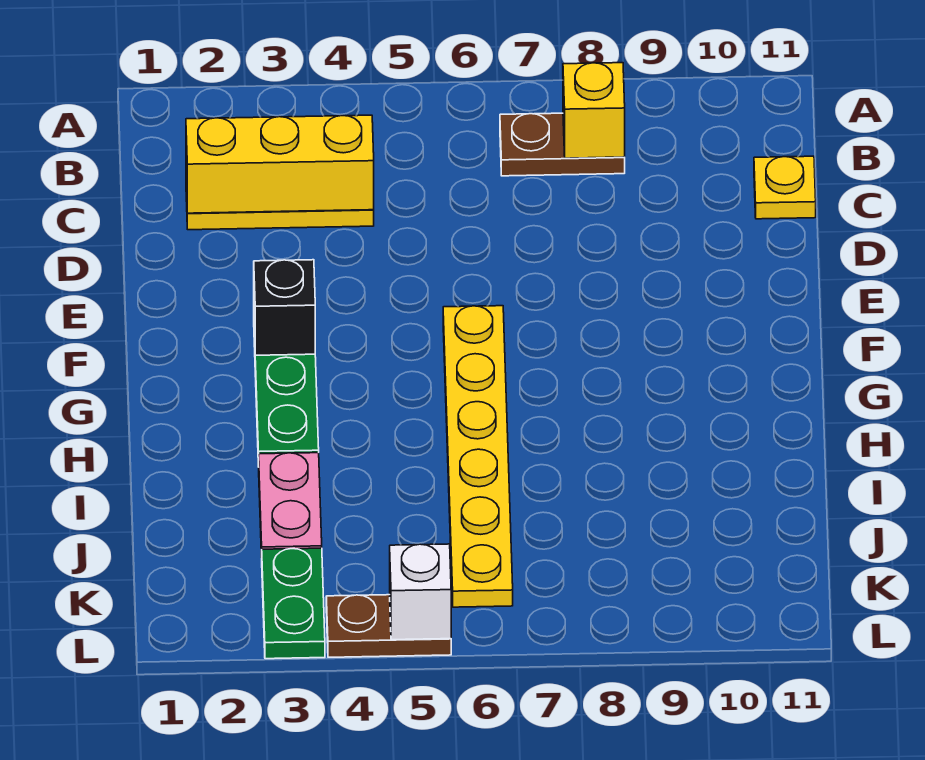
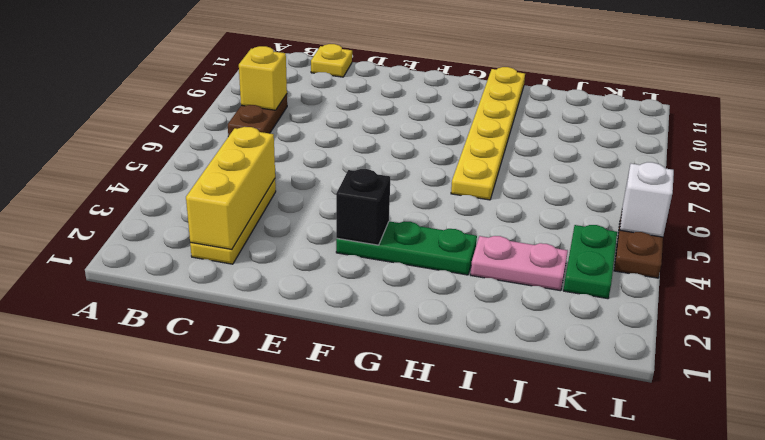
yellow 1x6 plate [443,306,513,607] -> yellow 1x6 plate turned to [451,67,525,200]
green 1x2 plate [262,548,325,659] -> green 1x2 plate turned to [563,225,617,299]

